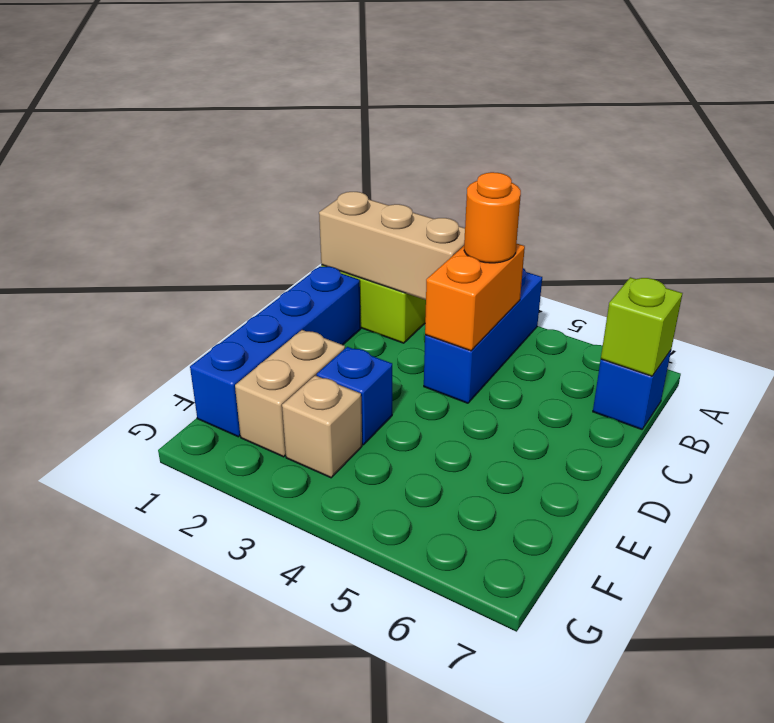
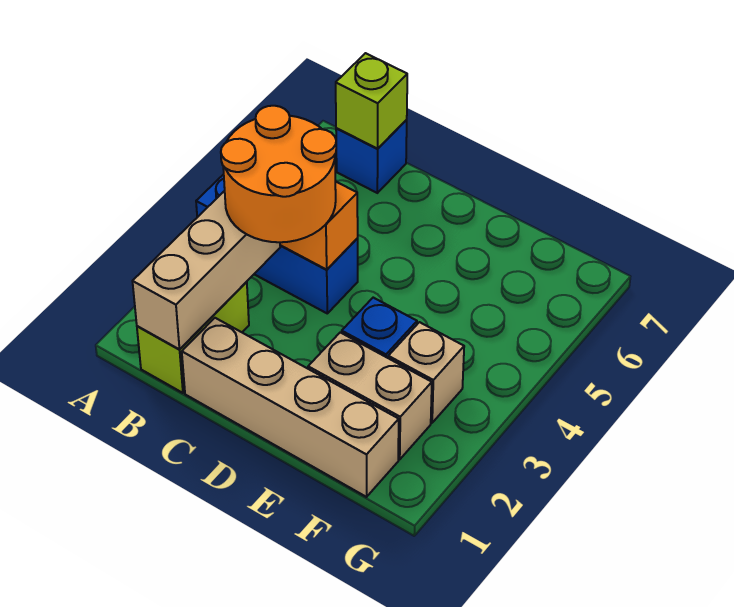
orange 1x1 round brick [464,172,521,263] -> orange 2x2 round brick [221,106,336,242]
blue 1x4 brick [190,266,361,437] -> tan 1x4 brick [182,318,399,497]

